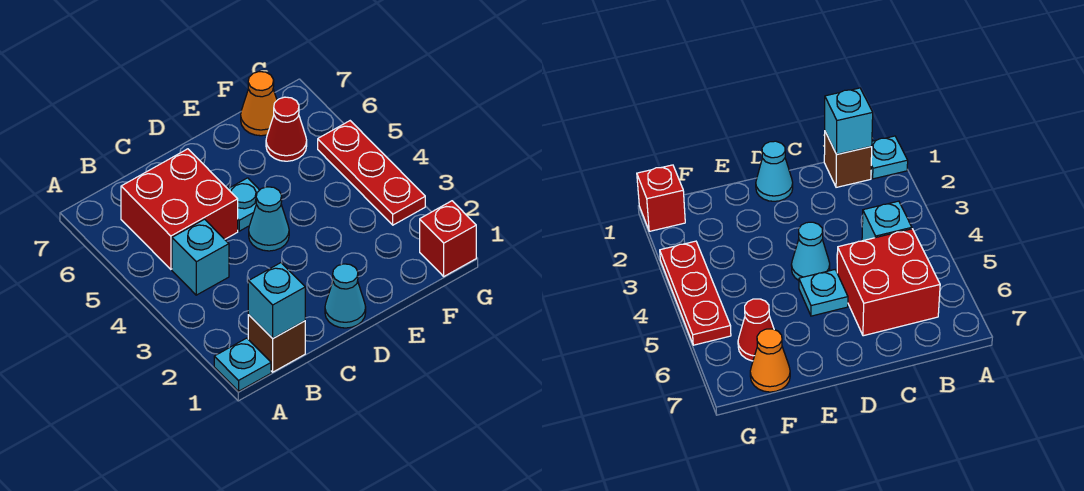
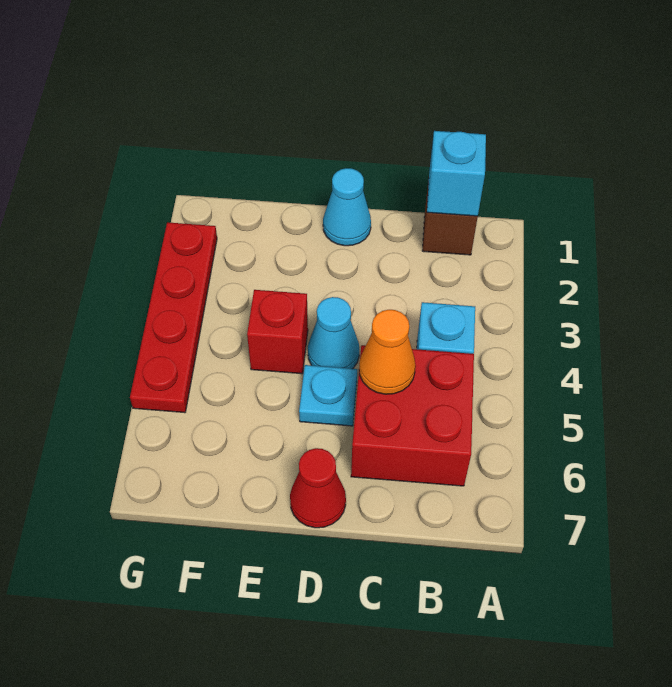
cyan 1x1 plate [214,338,271,391] -> none
red 1x1 cone [266,97,307,161] -> red 1x1 cone moved to [290,448,346,528]
orange 1x1 cone [241,72,277,136] -> orange 1x1 cone moved to [359,310,416,394]
red 1x1 brick [420,201,476,276] -> red 1x1 brick moved to [247,290,308,374]
red 1x3 plate [318,121,425,225] -> red 1x4 plate [130,222,217,413]

